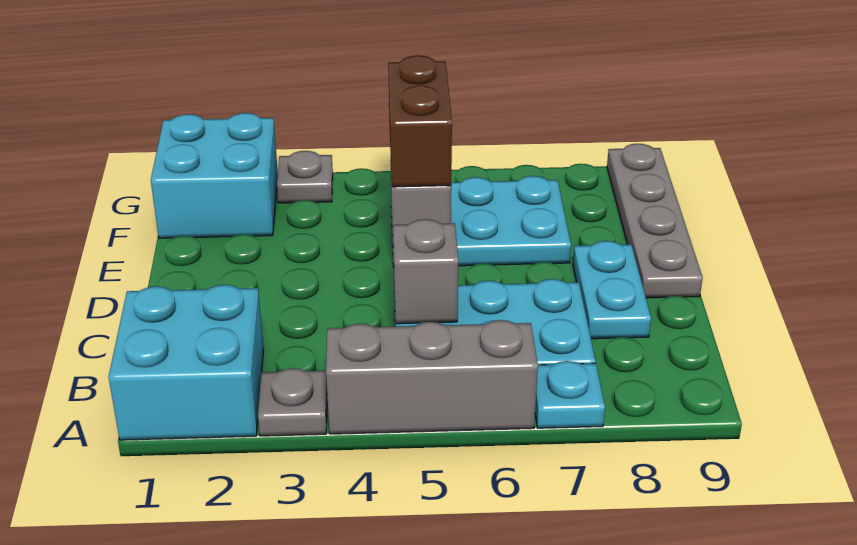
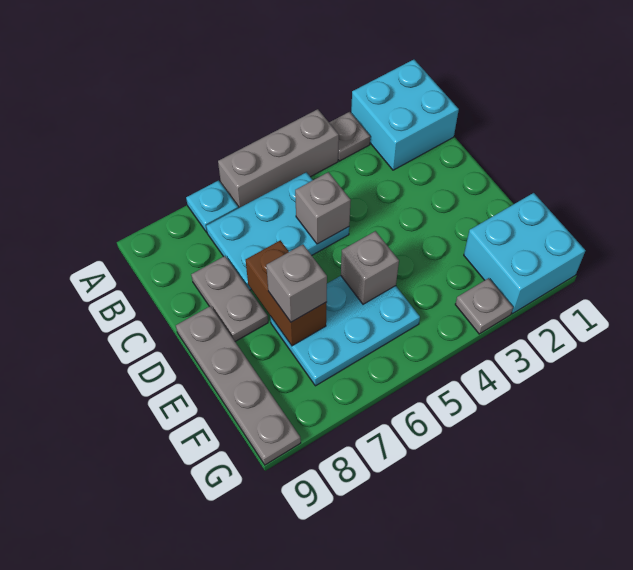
cyan 1x2 plate [573,241,651,339] -> grey 1x2 plate [191,256,268,341]
brown 1x2 brick [388,55,452,187] -> brown 1x2 brick moved to [246,240,327,346]
none -> grey 1x1 brick [266,245,327,322]

